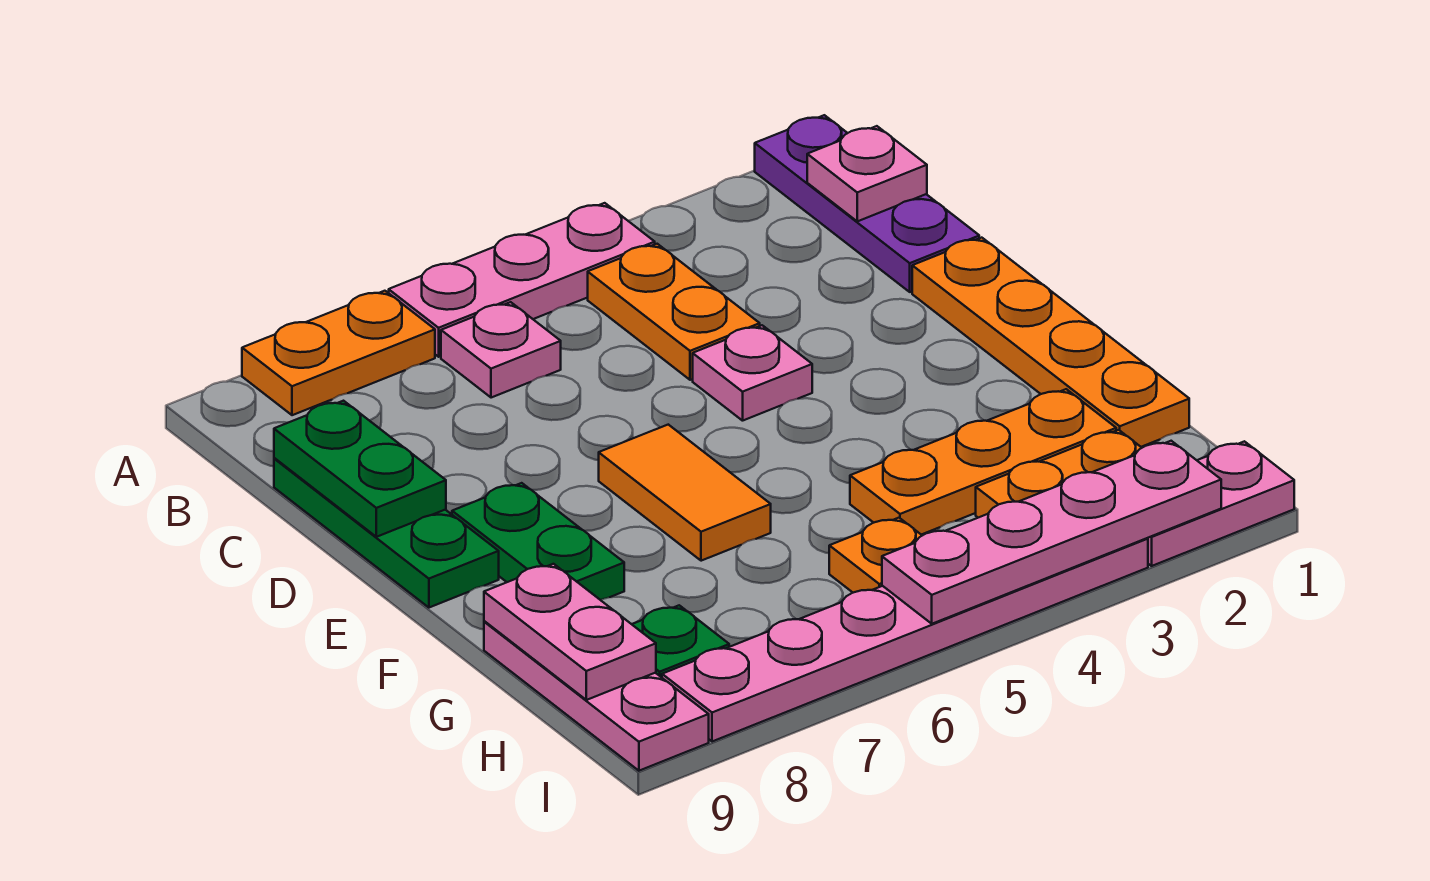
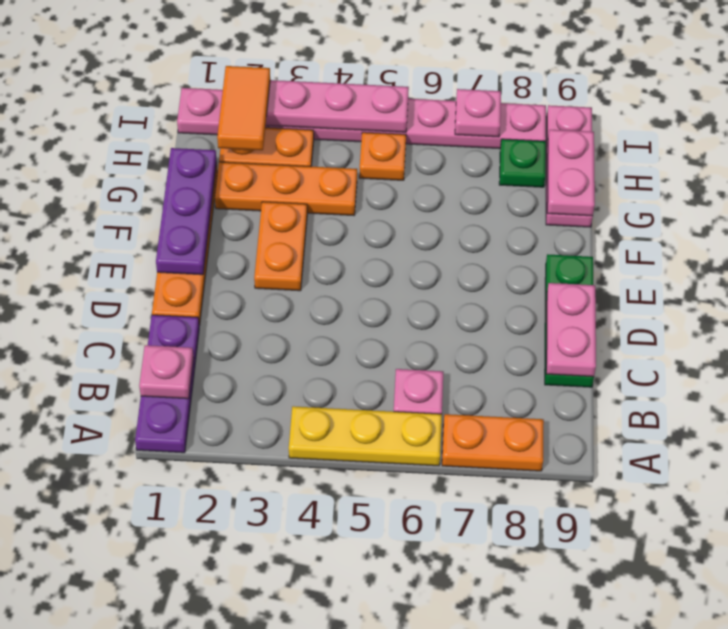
pink 1x3 plate [389,203,655,357] -> yellow 1x3 plate [289,406,442,466]
orange 1x2 plate [588,244,760,380] -> orange 1x2 plate moved to [254,202,307,291]
green 1x2 plate [274,401,446,537] -> pink 1x2 plate [546,283,596,377]
pink 1x1 plate [693,325,812,421] -> pink 1x1 plate moved to [455,89,501,137]
none -> purple 1x3 plate [156,148,217,275]
orange 1x2 tile [599,425,771,561] -> orange 1x2 tile moved to [217,66,270,150]
green 1x2 plate [452,483,624,600] -> none

